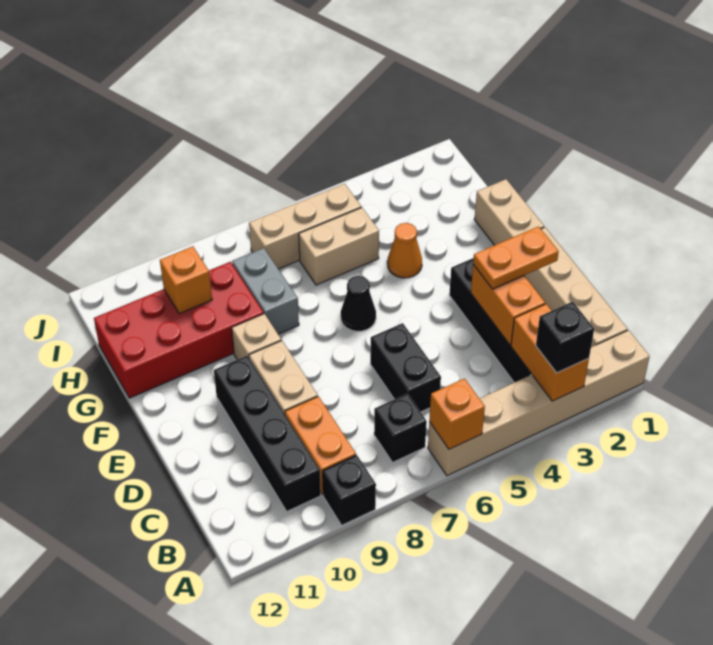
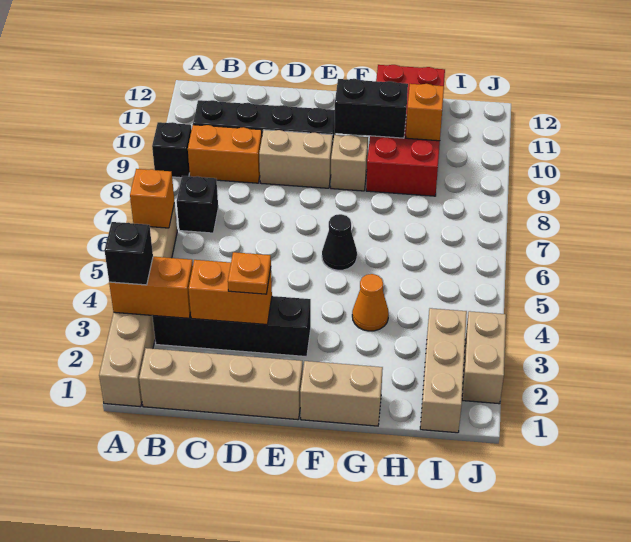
black 1x2 brick [370,323,441,412] -> black 1x2 brick moved to [334,79,408,138]
orange 1x2 plate [473,226,559,289] -> orange 1x1 plate [228,252,271,294]
grey 1x2 brick [232,248,299,334] -> none
tan 1x2 brick [299,207,379,285] -> tan 1x2 brick moved to [462,311,506,404]
tan 1x3 brick [249,184,361,269] -> tan 1x3 brick moved to [420,308,467,433]

